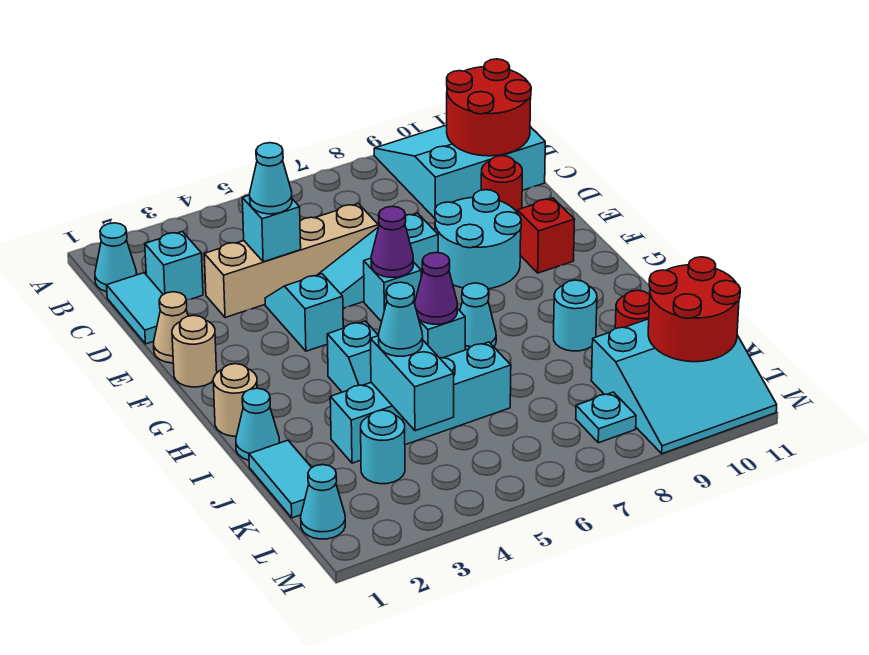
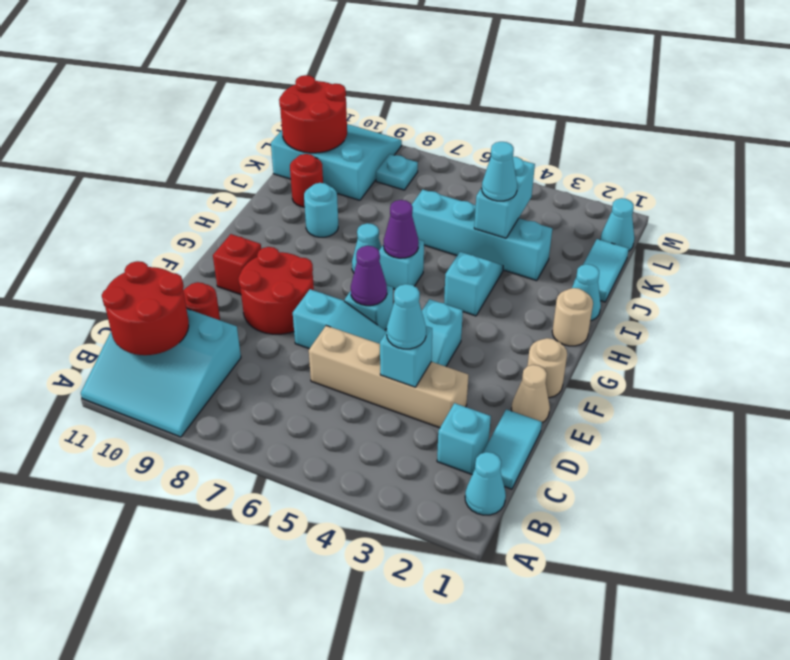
cyan 2x2 round brick [435,190,521,289] -> red 2x2 round brick [238,247,314,334]
cyan 1x1 round brick [361,410,405,484] -> none

